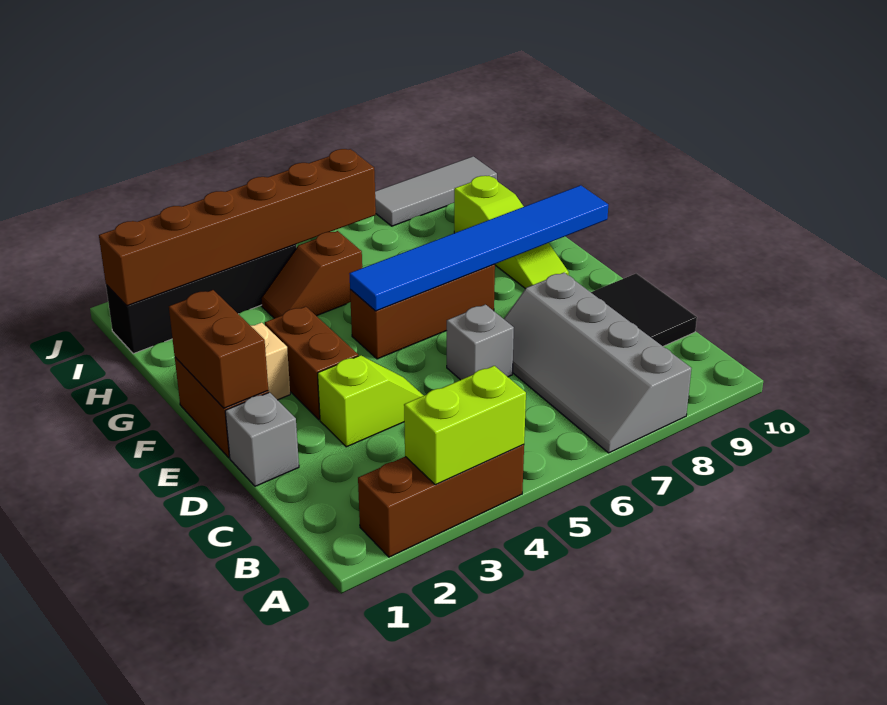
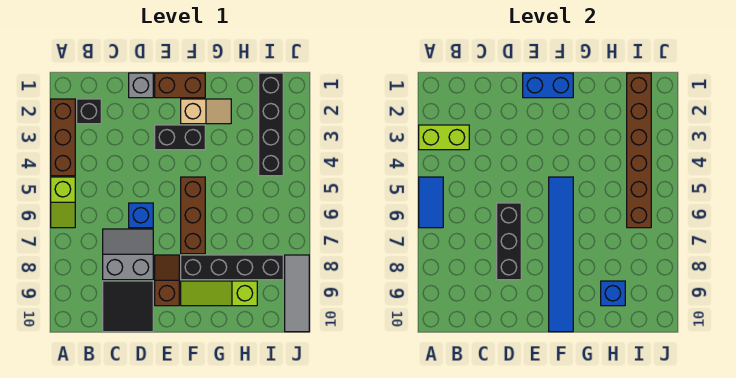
lime 1x2 brick [404,366,526,485] -> lime 1x2 brick turned to [419,125,469,150]
none -> blue 1x2 tile [419,177,443,228]
grey 2x4 slope [504,273,691,453] -> grey 2x2 slope [103,229,153,280]
none -> black 1x1 brick [77,99,101,124]
lime 1x2 slope [318,355,424,447] -> lime 1x2 slope moved to [51,177,75,228]
grey 1x1 brick [447,305,514,380] -> blue 1x1 brick [129,203,153,228]
none -> black 1x3 brick [497,203,521,280]
brown 1x2 brick [169,290,268,408] -> blue 1x2 brick [523,73,573,98]
brown 1x2 brick [265,307,358,420] -> black 1x2 brick [155,125,205,150]
none -> black 1x4 brick [181,255,283,280]
brown 1x2 slope [261,231,362,318] -> brown 1x2 slope moved to [155,255,179,306]
none -> blue 1x1 brick [601,281,625,306]

